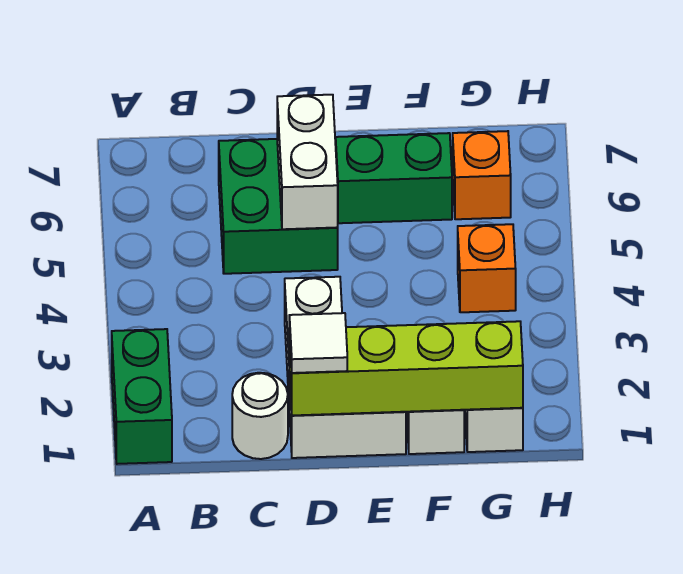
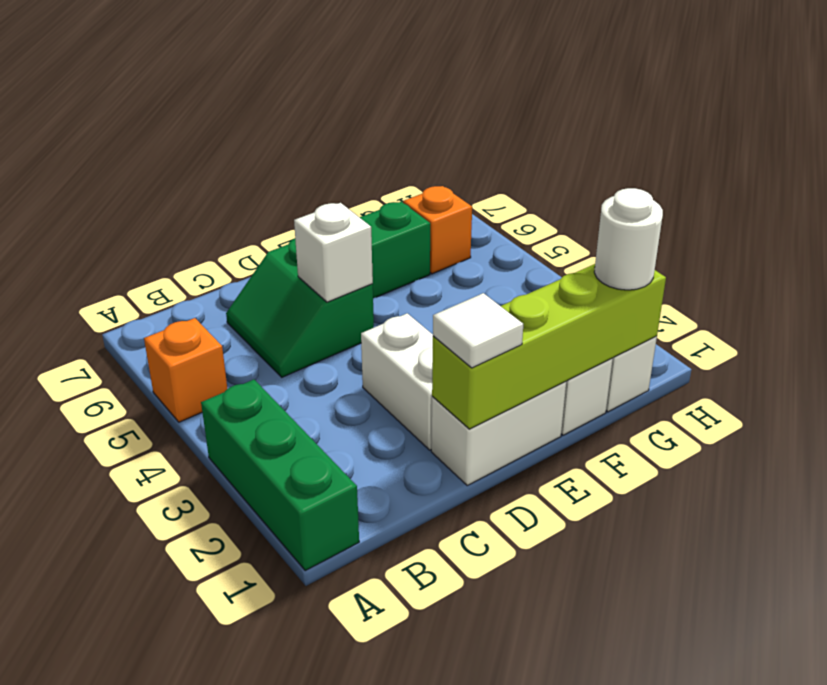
green 1x2 brick [112,329,172,464] -> green 1x3 brick [201,380,359,570]
white 1x1 round brick [232,373,288,459] -> white 1x1 round brick moved to [594,188,663,290]
green 2x2 brick [219,139,338,274] -> green 2x2 slope [226,238,374,377]
white 1x2 brick [277,95,338,229] -> white 1x1 brick [294,203,373,302]
orange 1x1 brick [458,224,516,312] -> orange 1x1 brick moved to [144,318,227,422]

